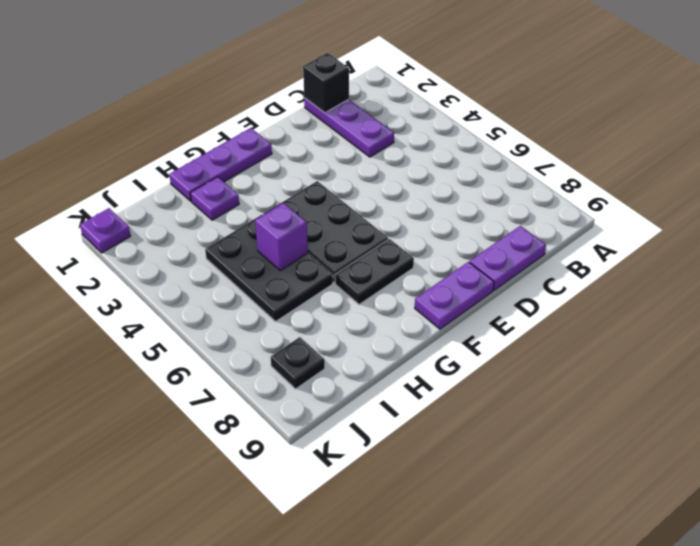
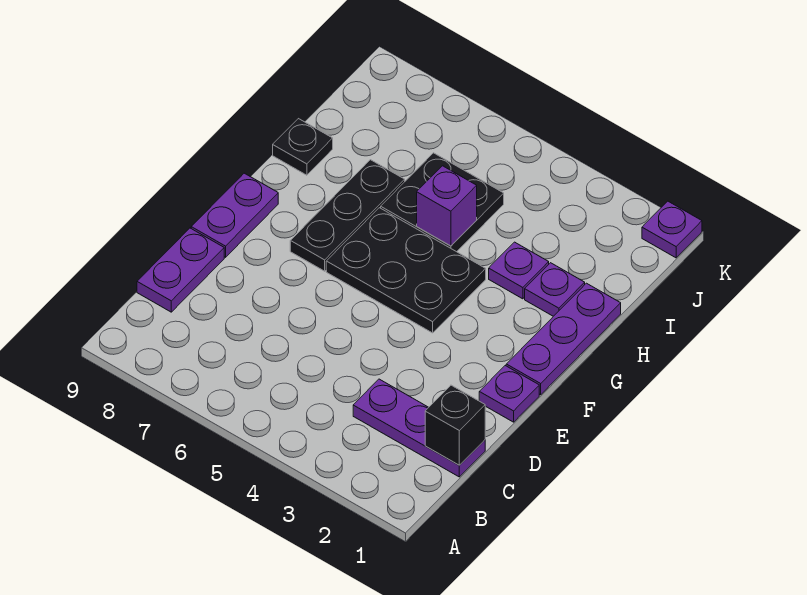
none -> purple 1x1 plate [479,366,539,422]
black 1x2 plate [335,239,414,305] -> black 1x3 plate [290,160,405,271]
none -> purple 1x1 plate [489,242,549,299]
black 2x3 plate [205,215,333,321] -> black 2x2 plate [381,153,504,252]
black 1x1 plate [271,337,325,389] -> black 1x1 plate moved to [273,119,333,175]

